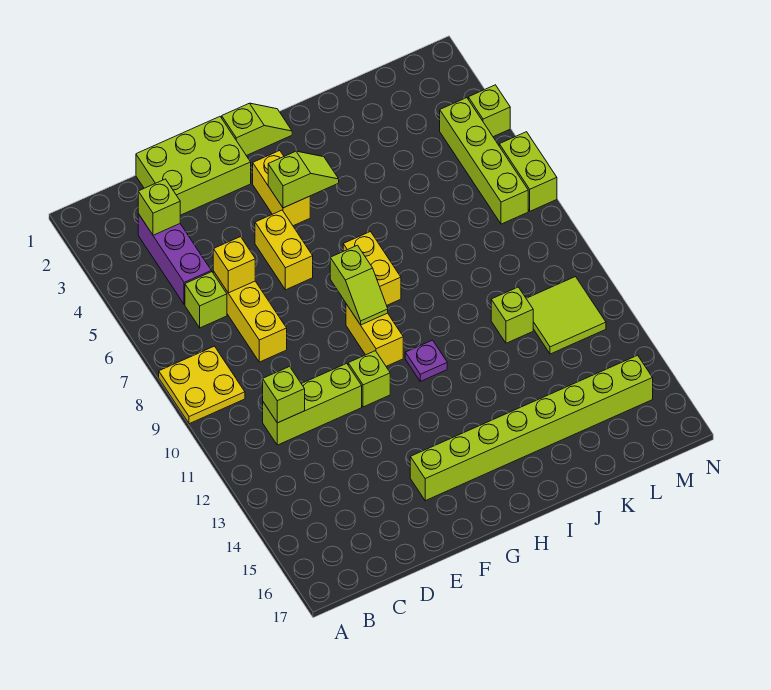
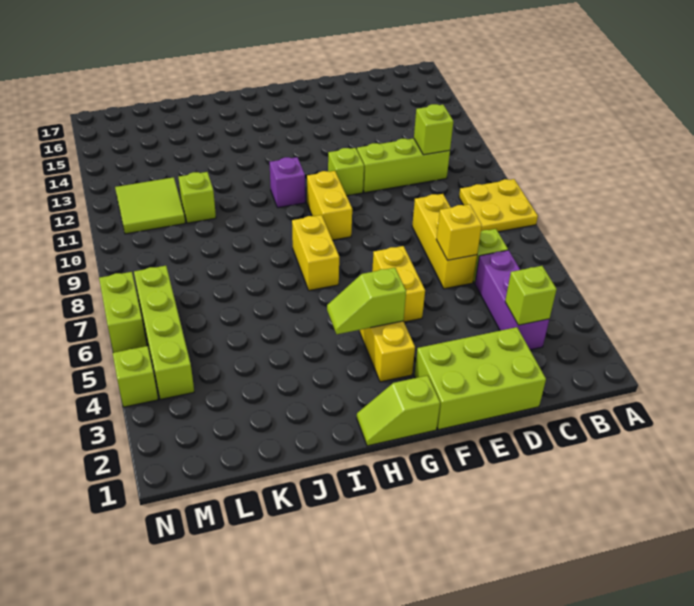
lime 1x8 brick [410,355,653,501] -> none
lime 1x2 slope [330,245,388,325] -> none
purple 1x1 plate [405,340,447,381] -> purple 1x1 brick [270,157,305,208]

